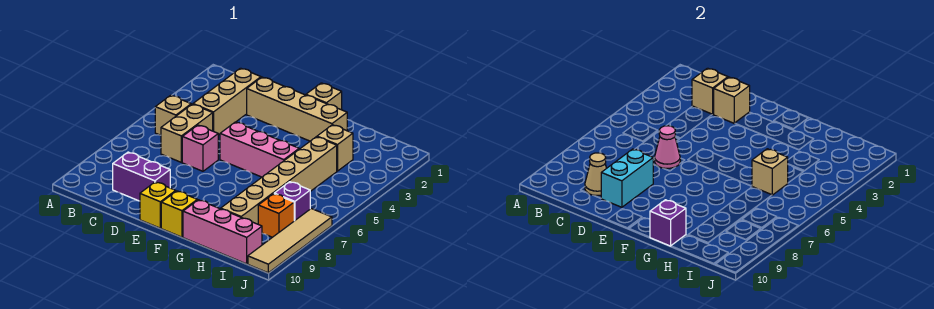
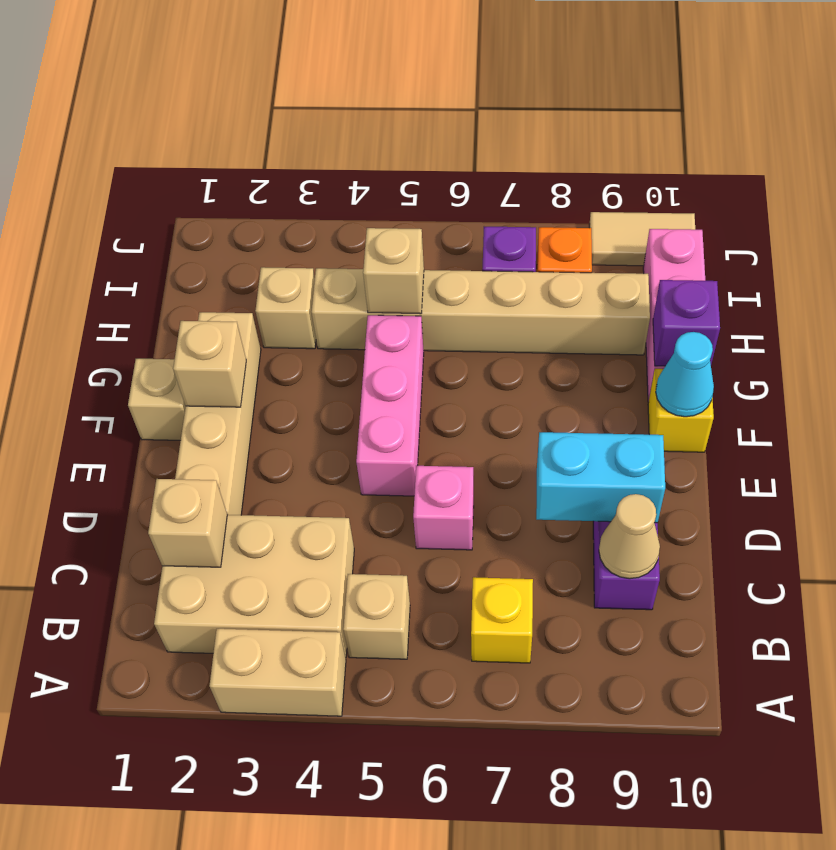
tan 1x3 brick [193,68,261,135] -> tan 2x3 brick [154,515,354,658]
tan 1x2 brick [161,104,213,162] -> tan 1x2 brick moved to [209,629,346,716]
tan 1x1 brick [714,77,750,123] -> tan 1x1 brick moved to [173,321,246,407]
pink 1x1 cone [654,126,680,168] -> none
yellow 1x1 brick [140,182,176,228] -> yellow 1x1 brick moved to [471,577,533,663]
none -> cyan 1x1 cone [656,332,714,417]
tan 1x4 tile [248,209,332,273] -> tan 1x2 tile [589,212,695,266]

